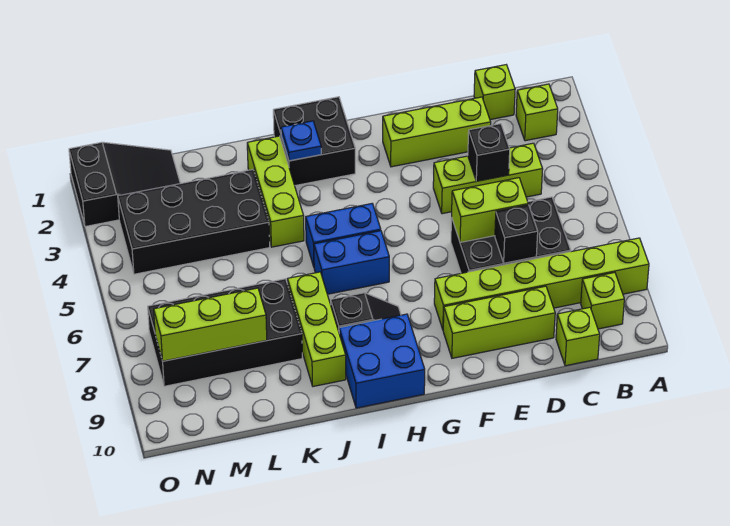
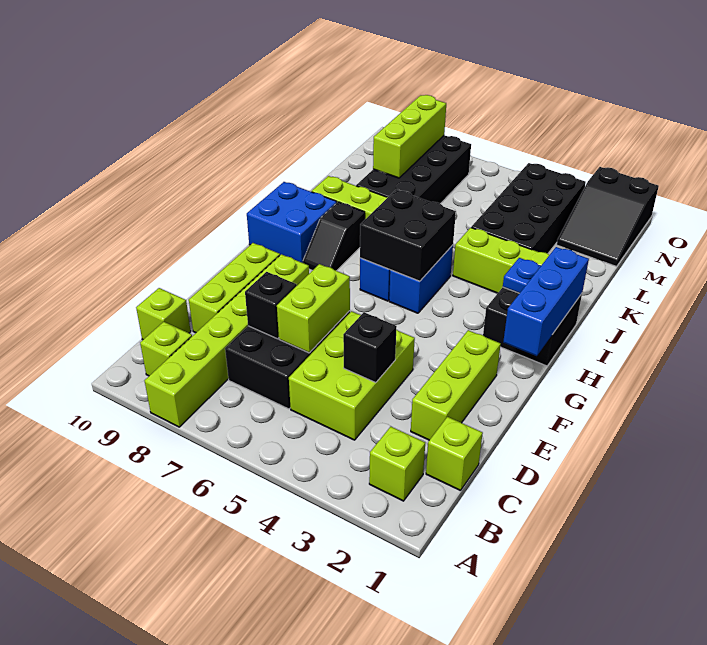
lime 1x3 brick [433,143,543,214] -> lime 2x3 brick [289,311,415,440]
none -> blue 1x3 brick [503,247,589,356]
none -> black 2x2 brick [360,190,456,281]

